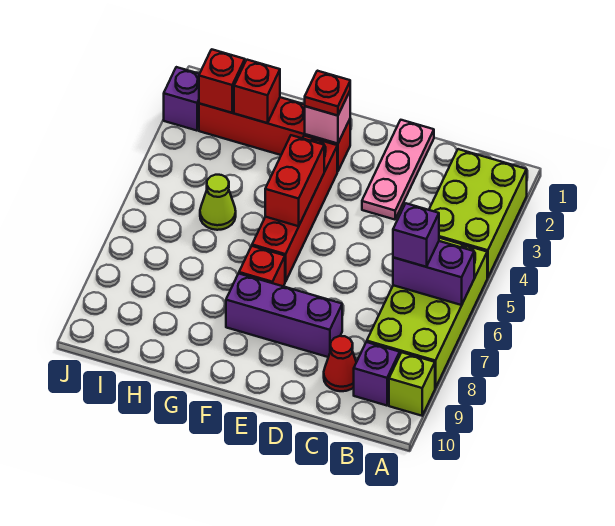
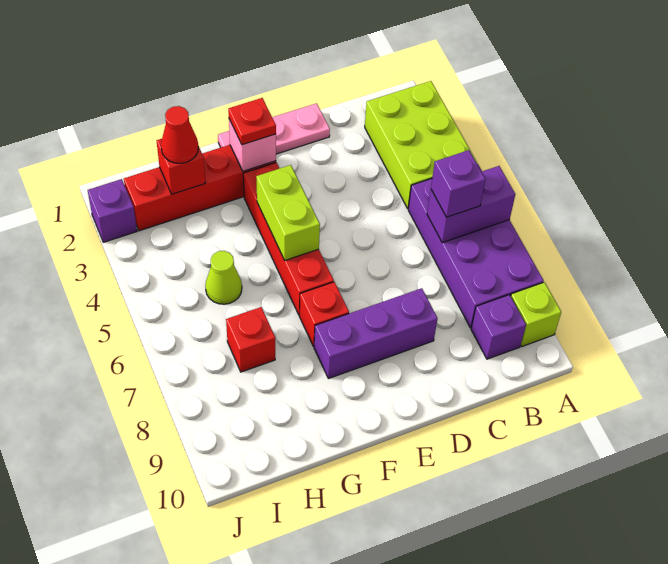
lime 2x4 brick [367,238,487,388] -> purple 2x4 brick [408,163,544,328]
red 1x1 cone [324,336,356,391] -> red 1x1 cone moved to [161,106,198,163]
pink 1x3 plate [362,120,434,220] -> pink 1x3 plate turned to [218,103,330,154]
red 1x2 brick [265,135,324,226] -> lime 1x2 brick [256,165,320,260]
red 1x1 brick [199,49,245,113] -> red 1x1 brick moved to [226,307,275,372]

